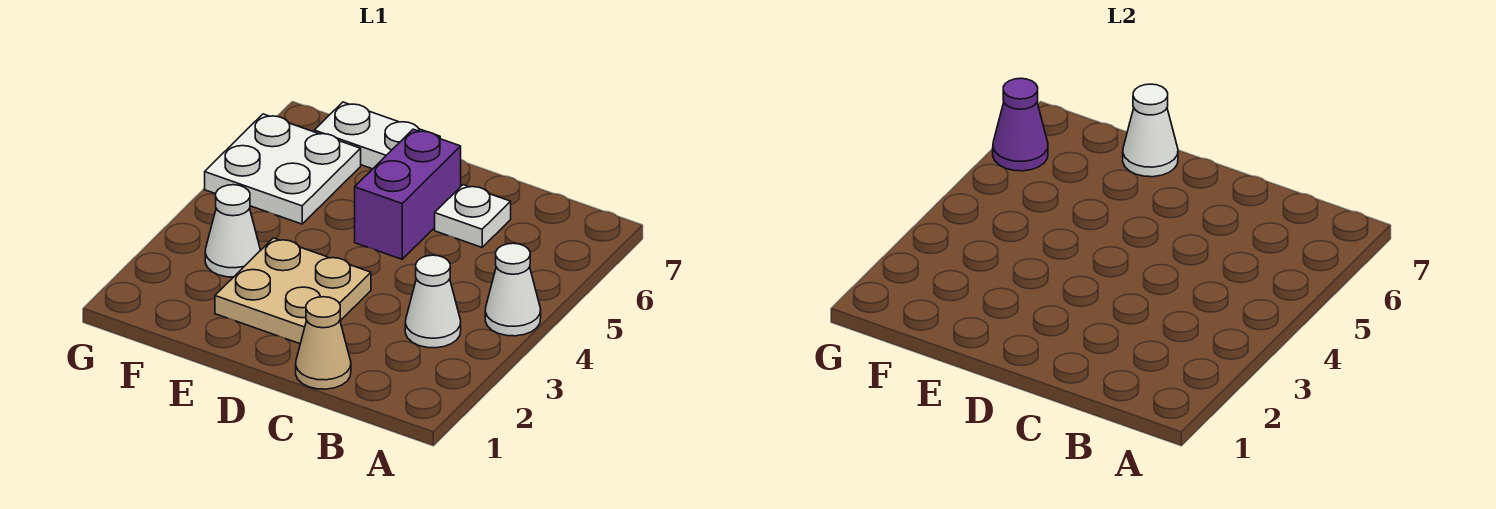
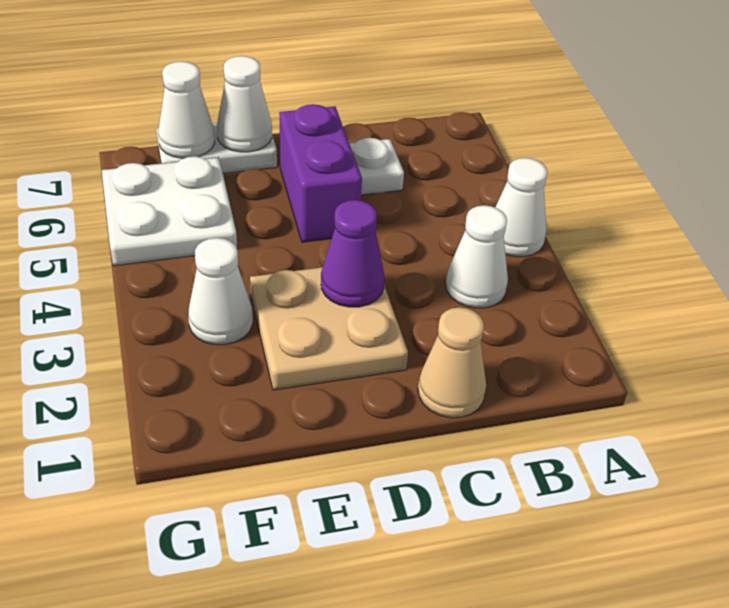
none -> white 1x1 cone [158,61,215,158]
purple 1x1 cone [993,78,1048,171] -> purple 1x1 cone moved to [321,200,385,307]

